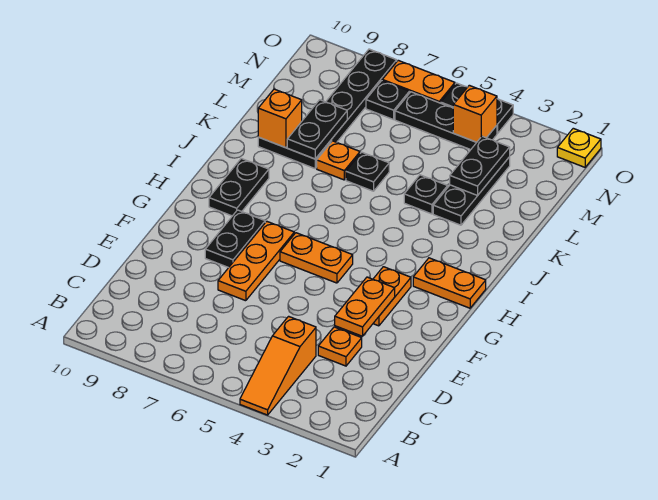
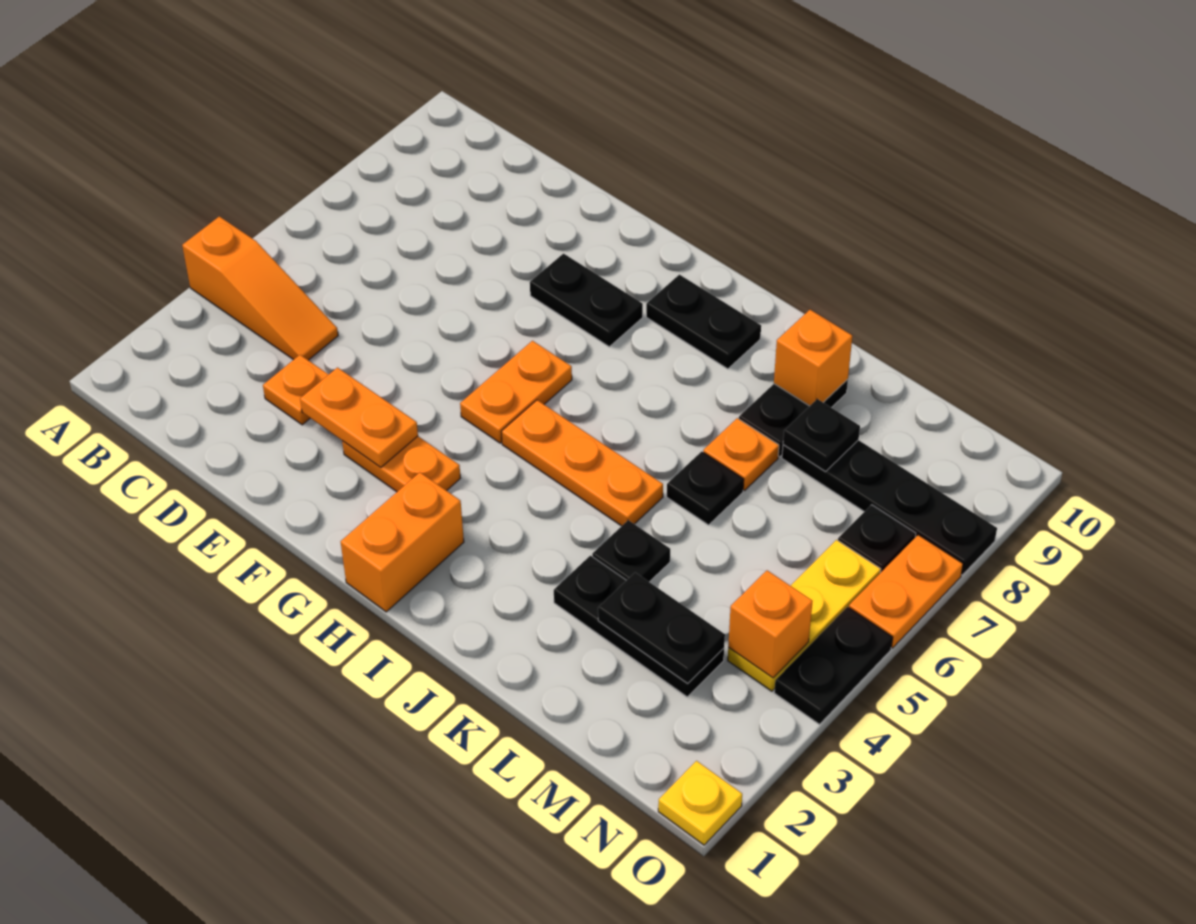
orange 1x3 slope [240,316,316,415] -> orange 1x3 slope turned to [182,216,338,360]
orange 1x3 plate [218,221,294,301] -> orange 1x3 plate moved to [501,400,663,526]
orange 1x2 plate [413,258,486,308] -> orange 1x2 brick [341,472,464,612]
black 1x2 plate [287,100,347,159] -> black 1x1 plate [783,399,860,472]
black 1x3 plate [395,92,497,150] -> yellow 1x3 plate [728,540,881,691]

